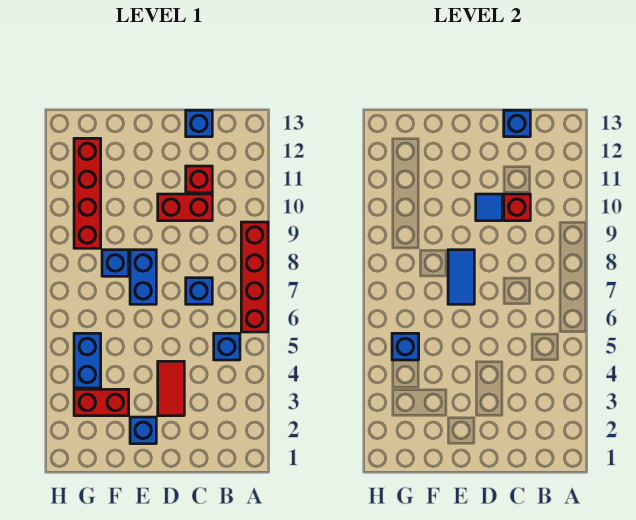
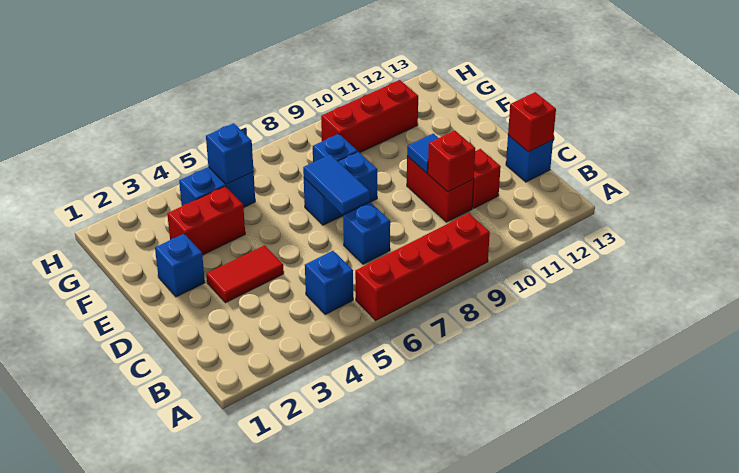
blue 1x1 brick [504,110,530,137] -> red 1x1 brick [508,92,556,152]
blue 1x2 tile [448,250,474,304] -> blue 1x2 tile turned to [303,154,370,214]
red 1x2 brick [74,389,129,416] -> red 1x2 brick turned to [167,186,245,255]
red 1x4 brick [74,138,101,248] -> red 1x3 brick [321,80,418,153]

